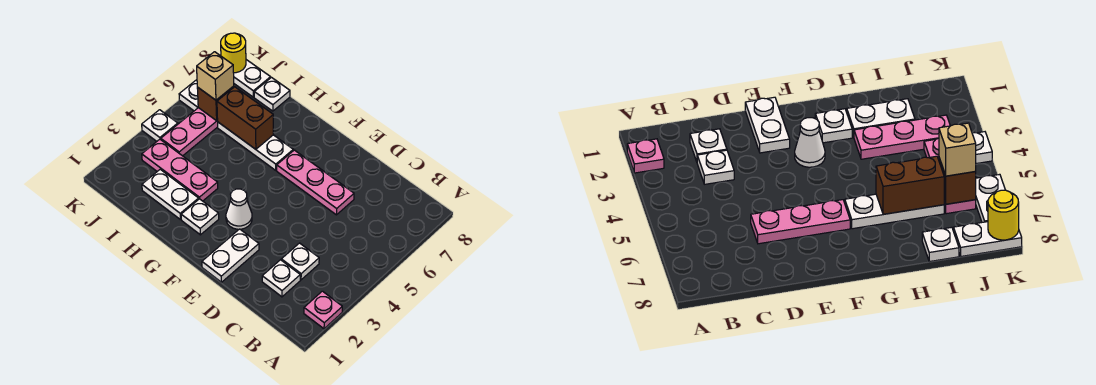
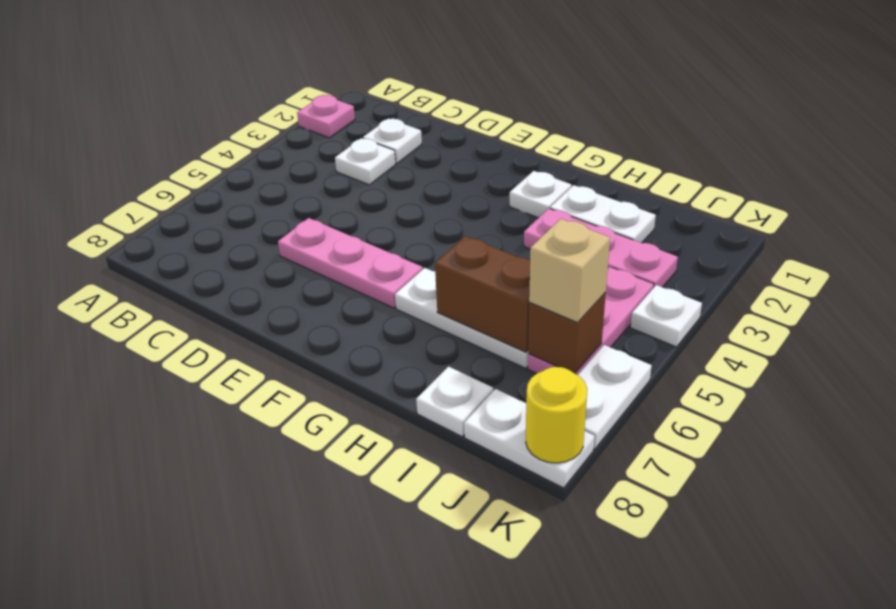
white 1x2 plate [202,229,259,282] -> none
white 1x1 cone [226,189,252,229] -> none

